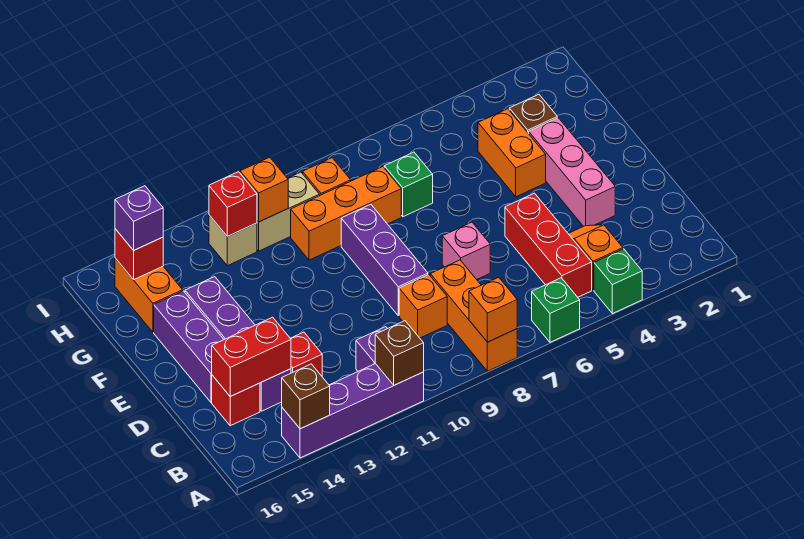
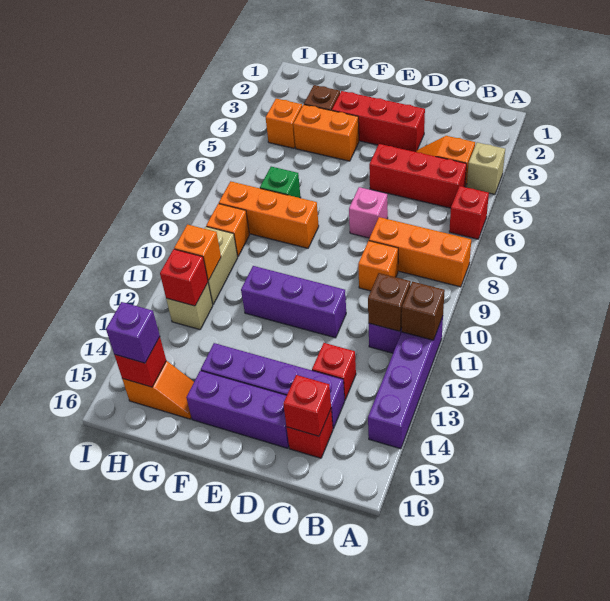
green 1x1 brick [594,249,642,314] -> tan 1x1 brick [467,143,505,194]
green 1x1 brick [532,278,580,342] -> red 1x1 brick [449,186,489,239]
orange 1x1 brick [469,277,517,342] -> orange 1x1 brick moved to [266,99,302,148]
brown 1x1 brick [282,364,330,429] -> brown 1x1 brick moved to [368,273,411,331]
red 1x2 brick [212,317,291,396] -> red 1x1 brick [283,375,331,436]
pink 1x3 brick [529,118,615,226] -> red 1x3 brick [332,91,425,152]
purple 1x3 brick [341,204,428,316] -> purple 1x3 brick moved to [241,266,346,338]
orange 1x3 brick [291,167,401,260] -> orange 1x3 brick turned to [219,181,319,248]
orange 1x2 brick [115,258,183,332] -> orange 1x2 slope [122,361,194,419]

